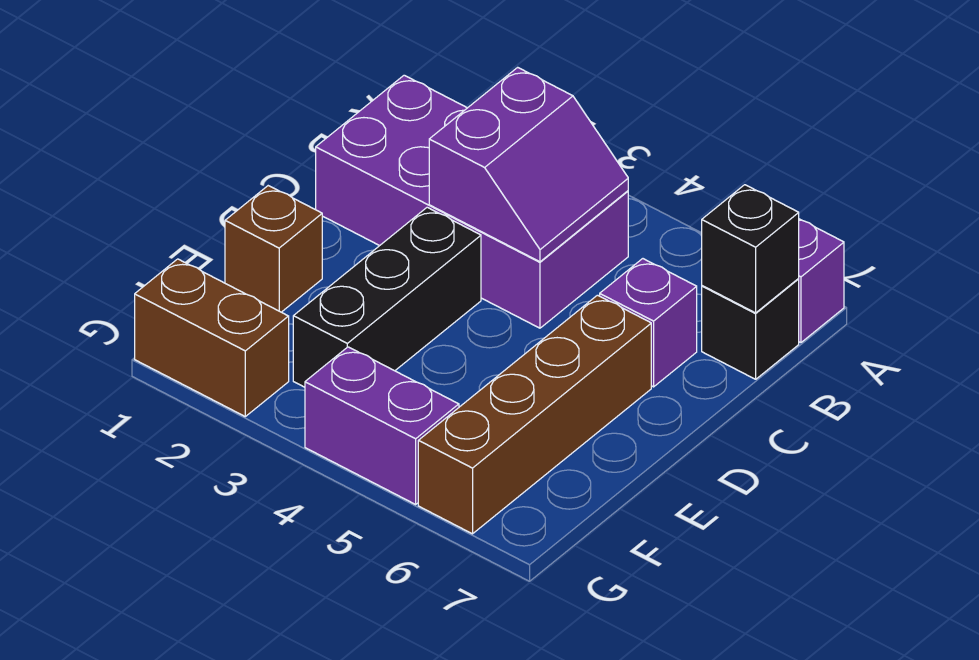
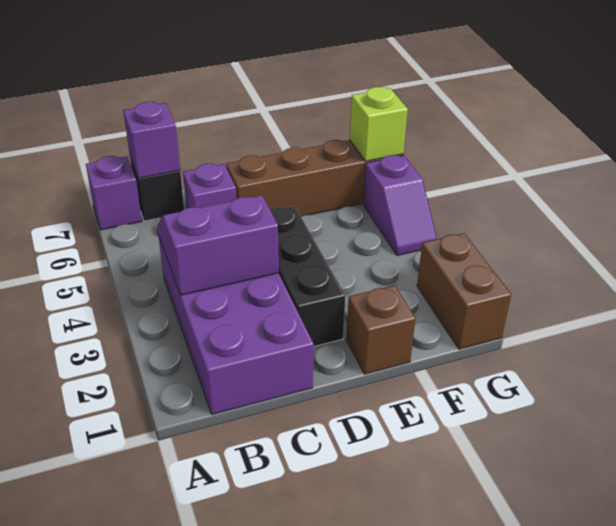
black 1x1 brick [702,185,799,313] -> purple 1x1 brick [123,102,180,178]
black 1x3 brick [293,207,481,387] -> black 1x3 brick turned to [270,206,345,346]
purple 1x2 brick [305,347,459,504] -> purple 1x2 slope [363,155,437,255]
none -> lime 1x1 brick [350,87,408,161]

